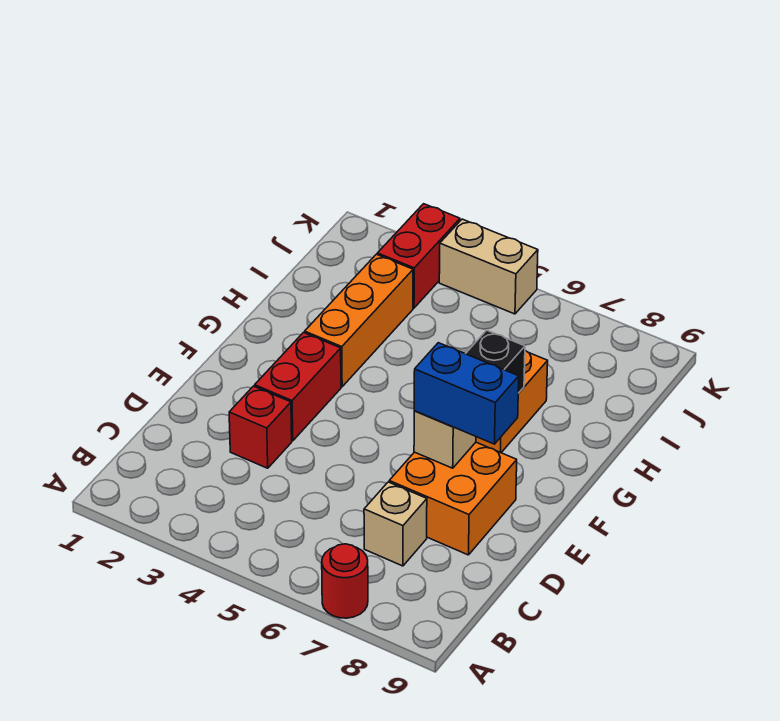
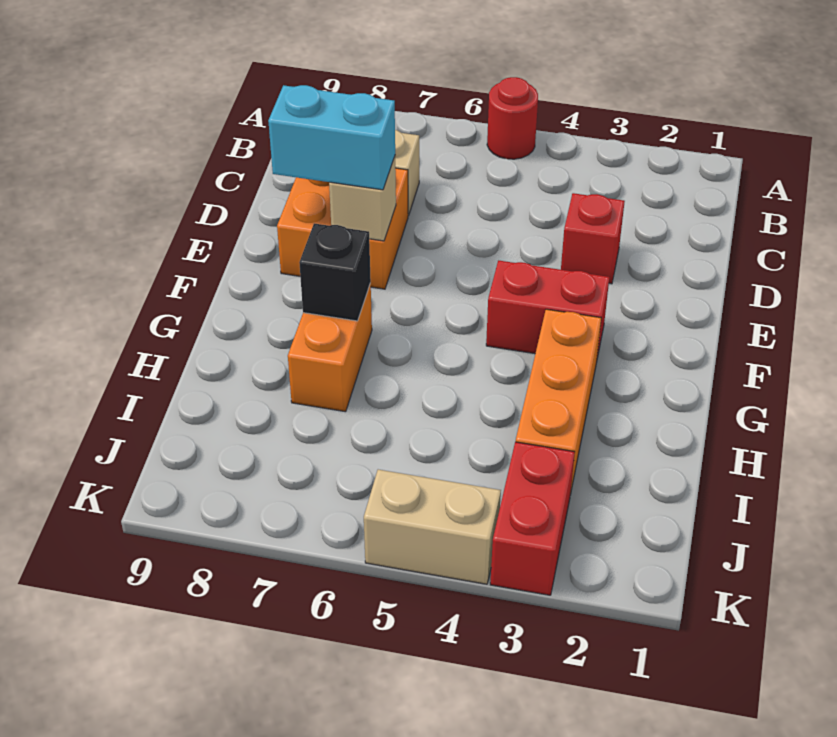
red 1x1 round brick [322,544,368,618] -> red 1x1 round brick moved to [487,77,538,159]
red 1x2 brick [255,333,341,441] -> red 1x2 brick turned to [486,260,609,363]
blue 1x2 brick [414,343,519,444] -> cyan 1x2 brick [268,85,395,190]

